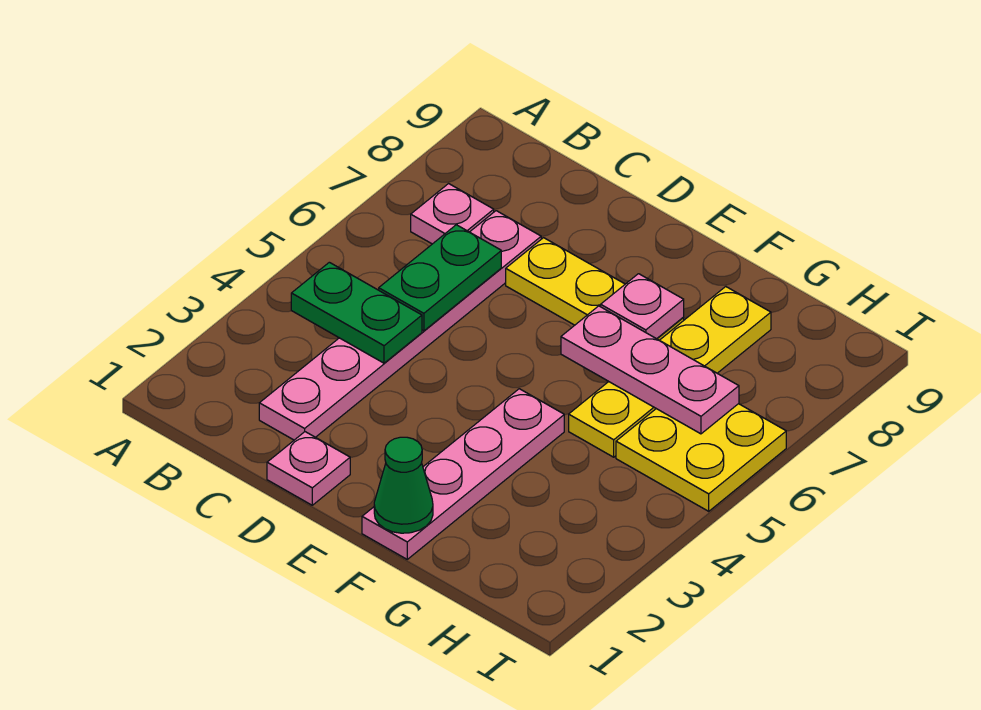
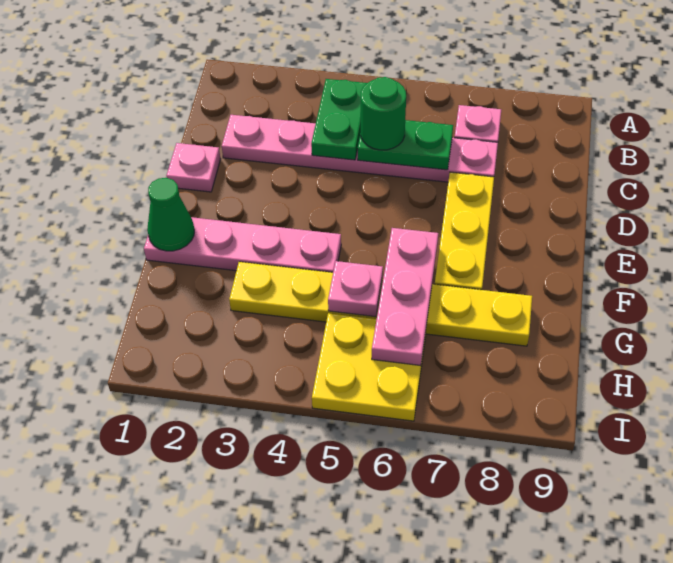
none -> green 1x1 round brick [361,77,406,150]
pink 1x1 plate [601,274,684,339] -> pink 1x1 plate moved to [328,261,383,317]
yellow 1x4 plate [569,287,771,457] -> yellow 1x6 plate [229,262,532,346]

